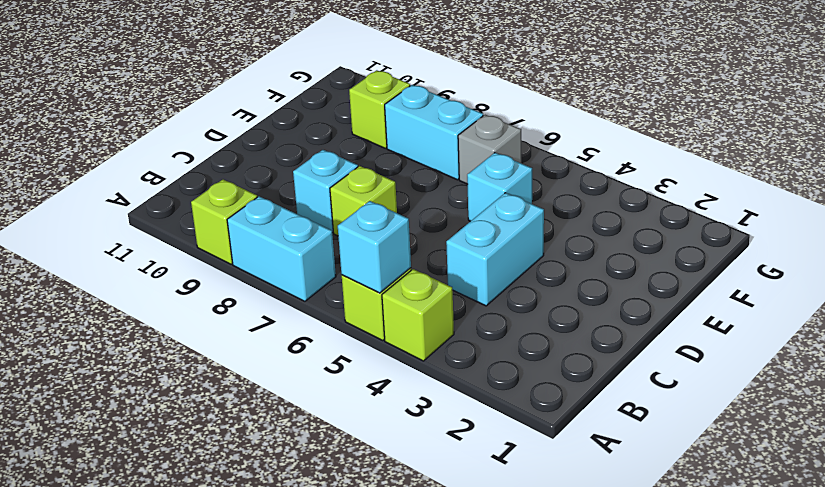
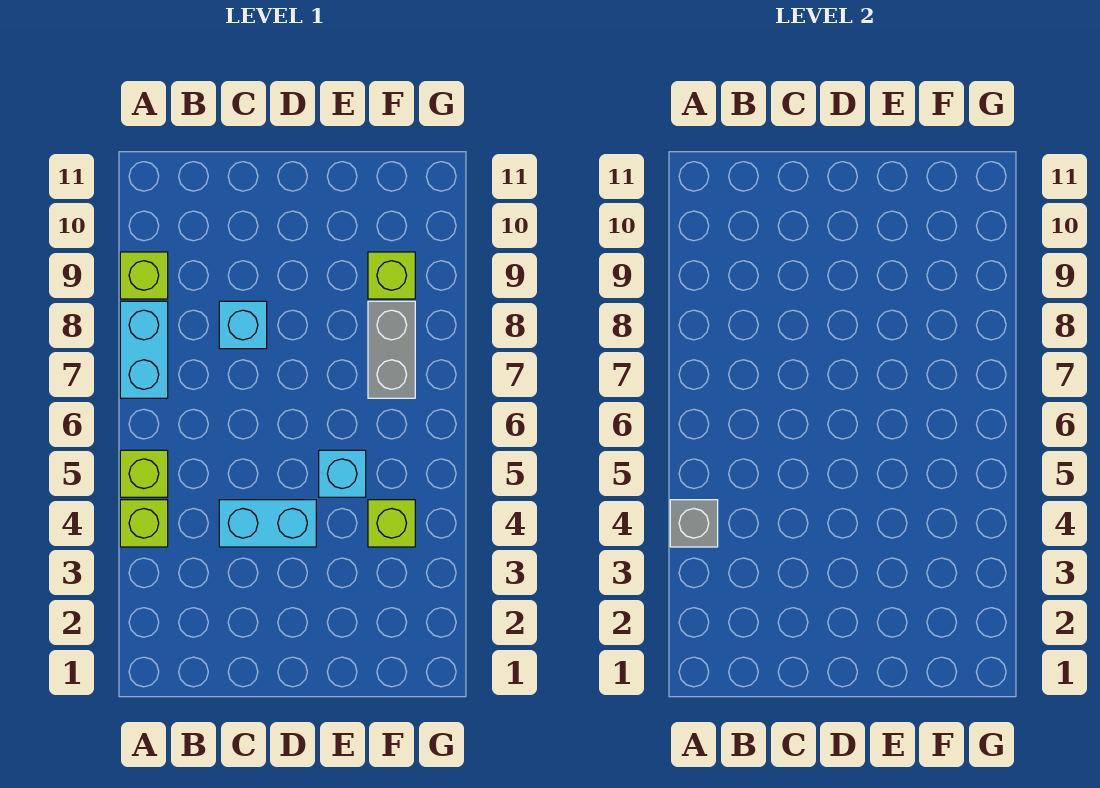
cyan 1x1 brick [338,201,411,293] -> none
lime 1x1 brick [330,166,397,236] -> lime 1x1 brick moved to [368,500,415,547]
grey 1x1 brick [458,115,521,184] -> grey 1x1 brick moved to [670,500,718,547]
cyan 1x2 brick [385,85,483,180] -> grey 1x2 brick [368,301,415,398]

